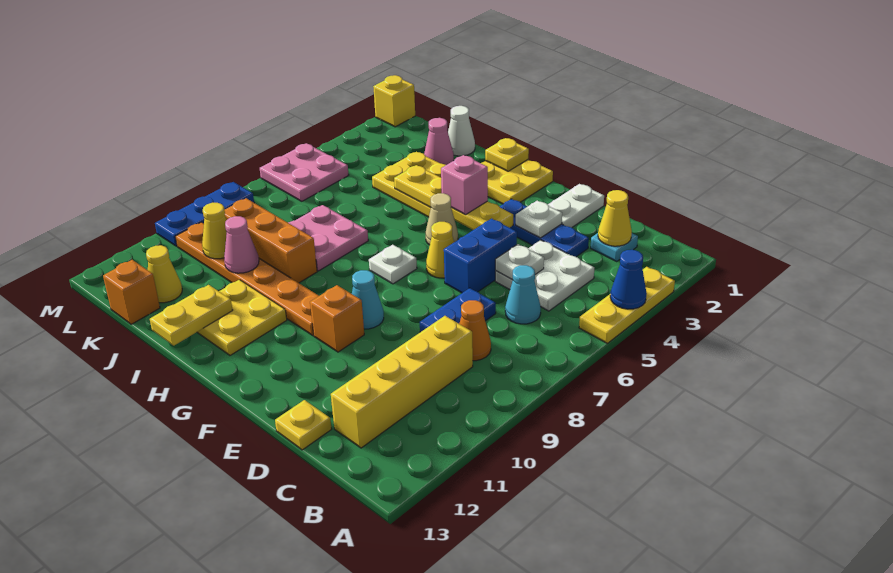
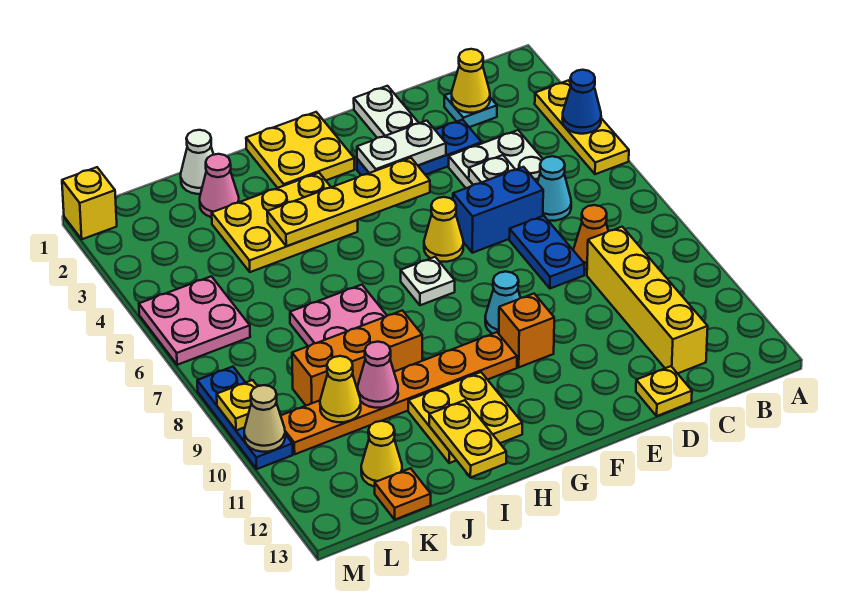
white 1x1 plate [516,201,562,238] -> white 1x2 plate [357,121,446,173]
blue 1x2 brick [444,219,517,293] -> blue 1x2 brick turned to [453,167,543,253]
pink 1x1 brick [441,155,488,215] -> none
tan 1x1 cone [426,193,458,245] -> tan 1x1 cone moved to [244,385,285,452]
yellow 1x1 plate [485,138,529,171] -> yellow 1x1 plate moved to [217,380,257,430]
orange 1x1 brick [103,260,160,324] -> orange 1x1 plate [375,468,431,520]

